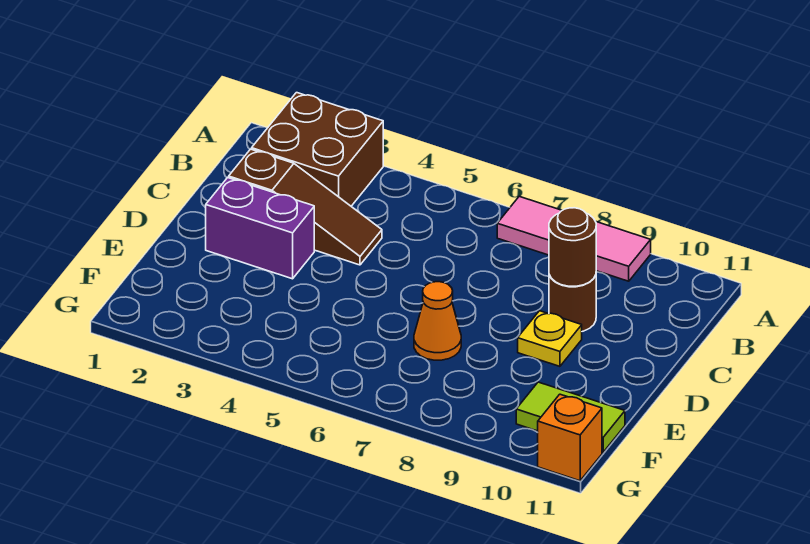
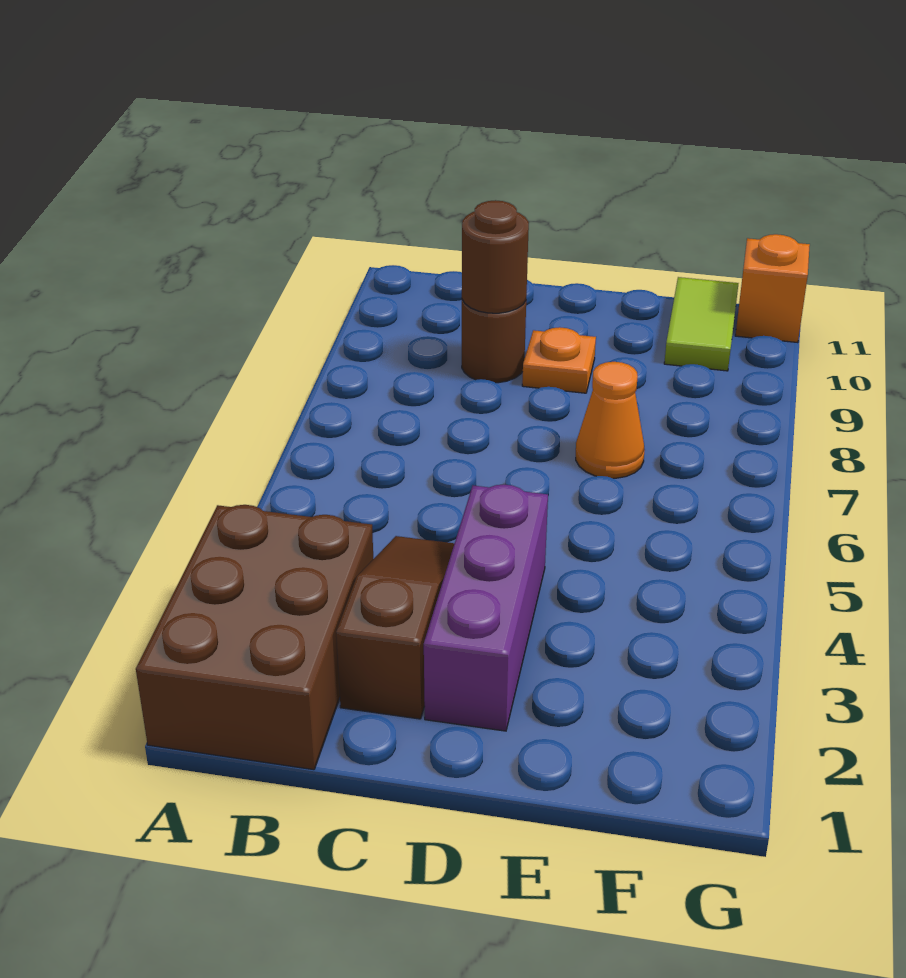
brown 2x2 brick [252,93,383,206] -> brown 2x3 brick [136,505,373,770]
pink 1x3 tile [497,196,651,281] -> none
purple 1x2 brick [206,178,314,279] -> purple 1x3 brick [424,484,548,731]
yellow 1x1 plate [518,311,582,366] -> orange 1x1 plate [522,327,596,393]

